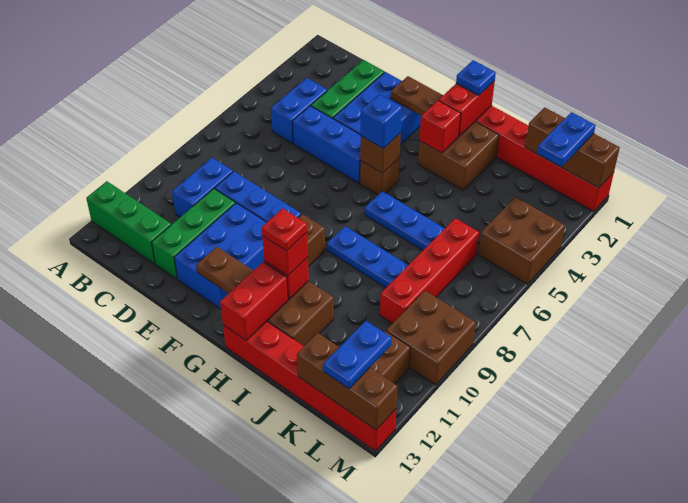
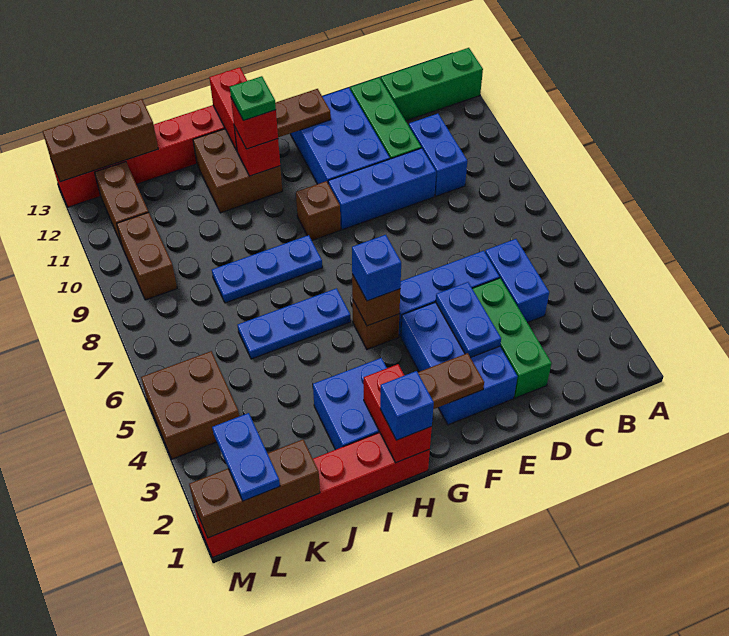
blue 1x1 plate [456,60,496,95] -> blue 1x1 brick [380,371,434,440]
brown 2x2 brick [418,122,499,190] -> blue 2x2 brick [313,358,387,450]
red 1x1 brick [419,101,461,153] -> none
red 1x1 plate [262,208,307,251] -> green 1x1 plate [230,76,276,120]
red 1x4 brick [380,218,479,324] -> none
brown 2x2 brick [386,291,476,385] -> brown 1x2 brick [117,212,177,300]
blue 1x2 plate [323,321,392,389] -> blue 1x2 plate moved to [436,282,501,357]

